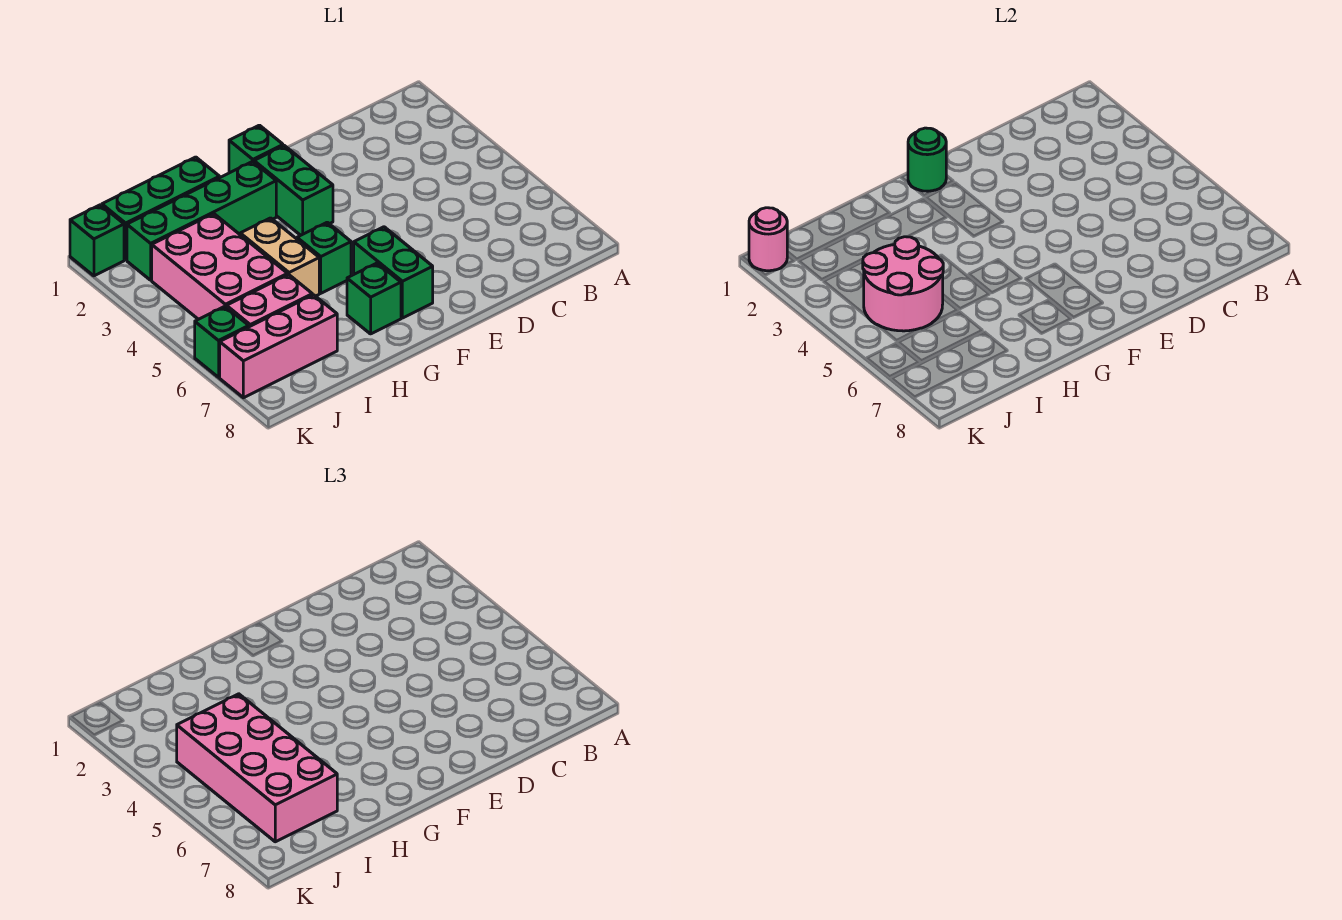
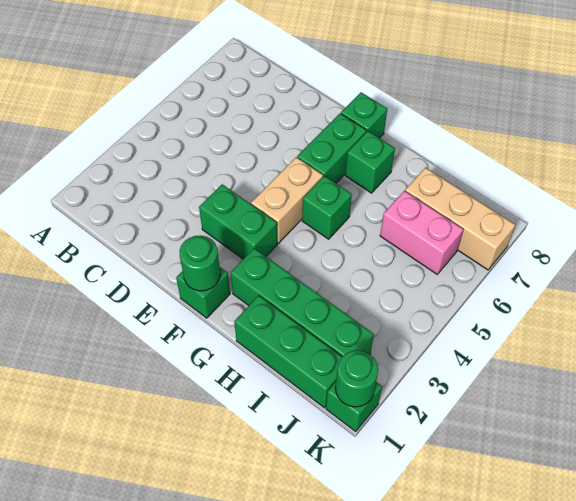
green 1x2 brick [254,146,333,235] -> green 1x2 brick turned to [199,184,277,259]
tan 1x2 brick [240,218,319,296] -> tan 1x2 brick moved to [251,157,323,243]
pink 2x3 brick [152,214,287,319] -> none
pink 2x2 round brick [863,237,943,331] -> none
pink 2x4 brick [177,694,337,842] -> none
pink 1x3 brick [220,295,337,398] -> tan 1x3 brick [405,168,515,270]
pink 1x1 round brick [749,208,787,271] -> green 1x1 round brick [335,350,378,407]
green 1x1 brick [195,306,249,377] -> green 1x1 brick moved to [341,92,387,138]

